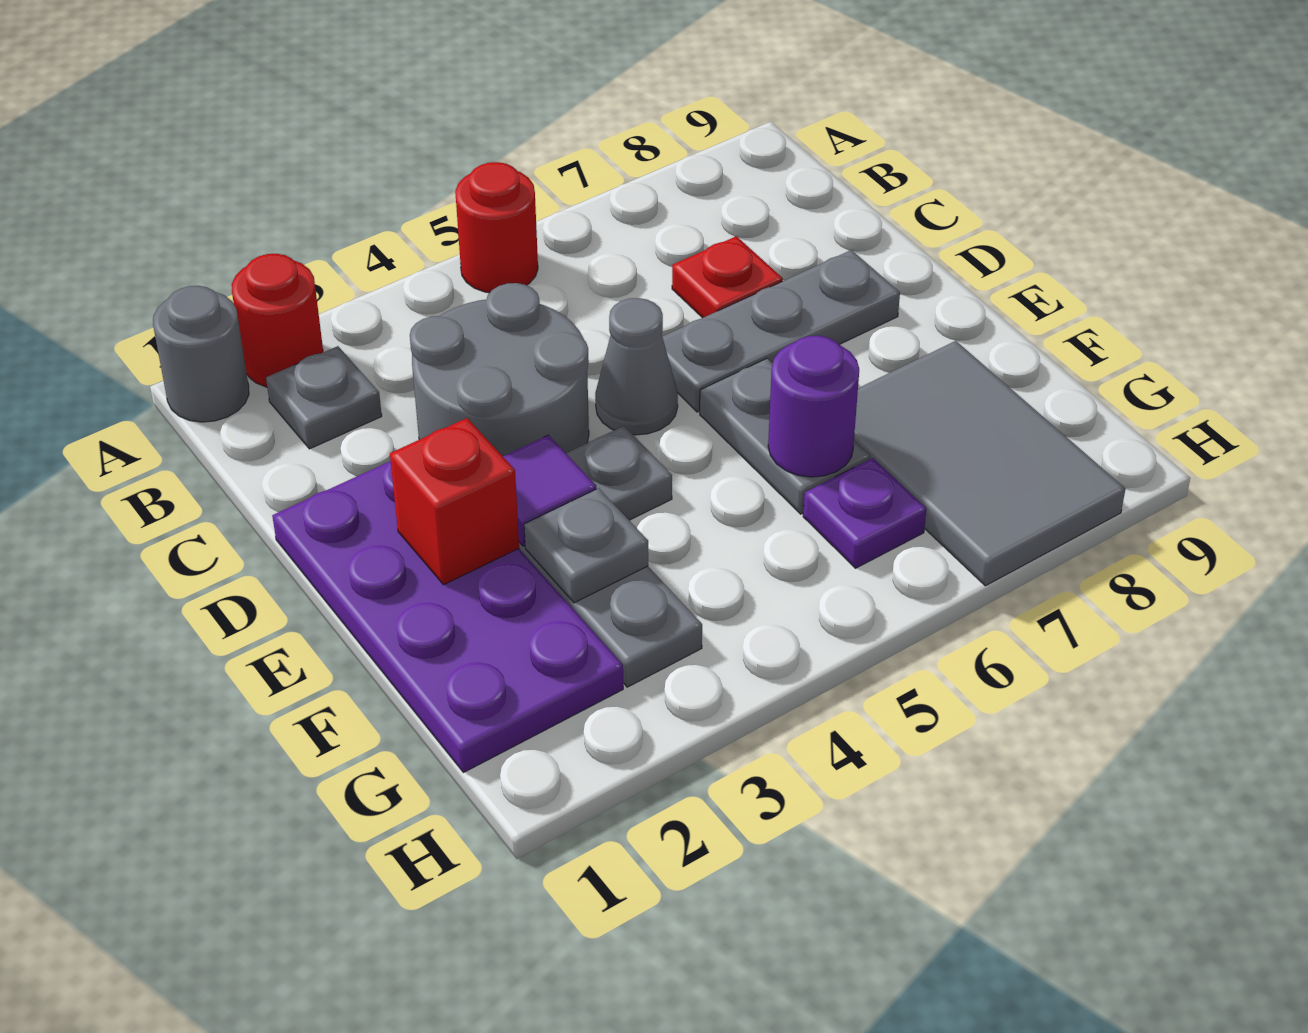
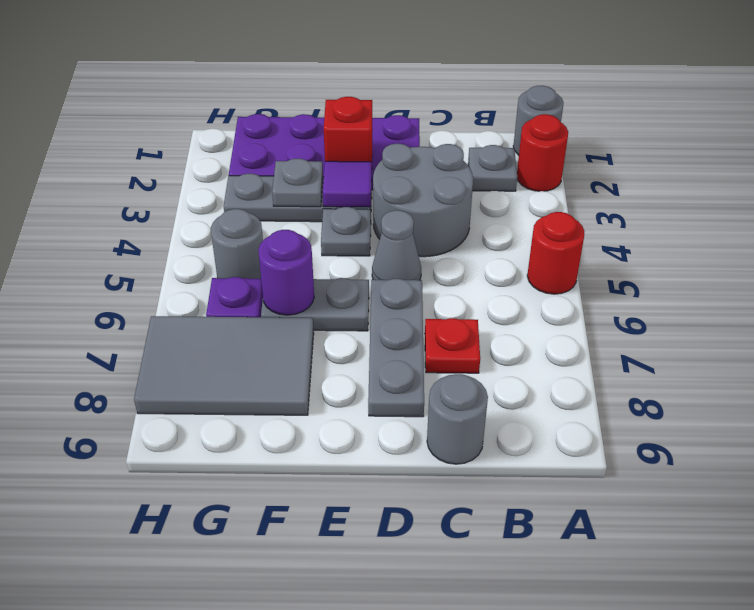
none -> grey 1x1 round brick [427,374,488,464]
none -> grey 1x1 round brick [211,209,263,279]

